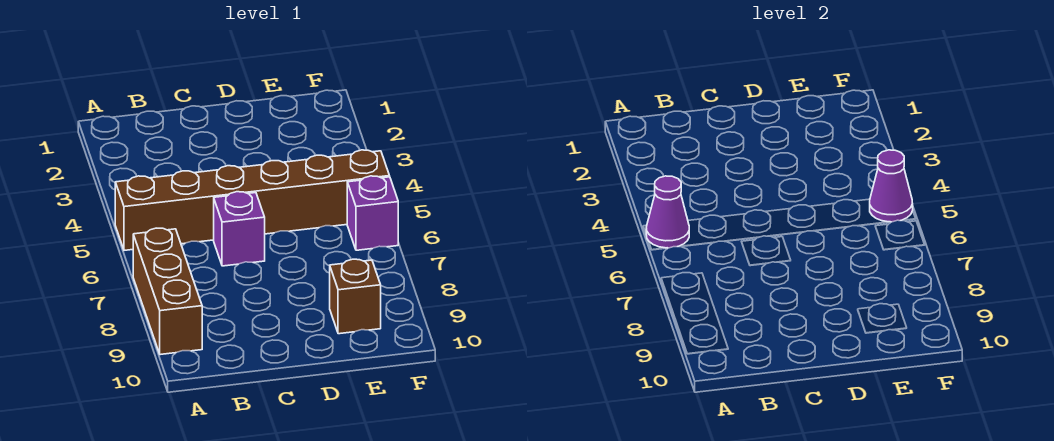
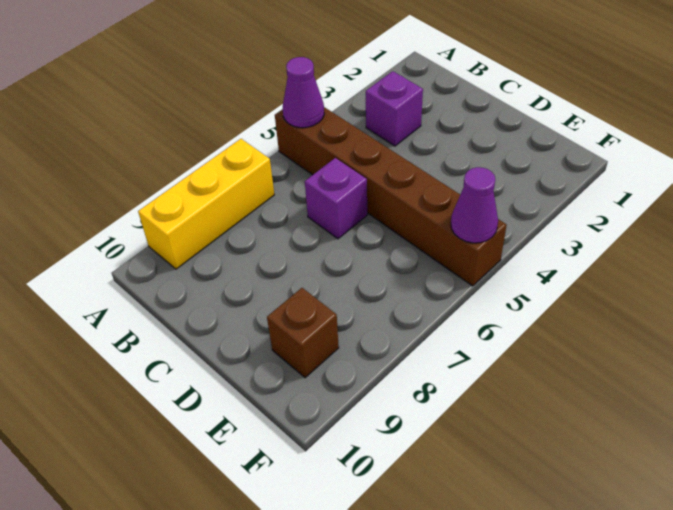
brown 1x3 brick [133,228,202,355] -> yellow 1x3 brick [138,139,274,269]
purple 1x1 brick [347,176,398,250] -> purple 1x1 brick moved to [366,71,423,146]

